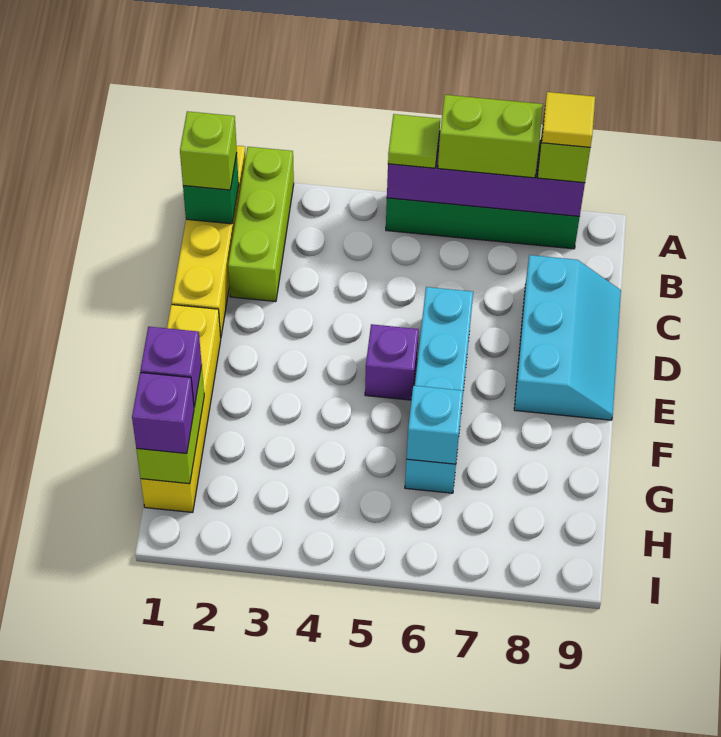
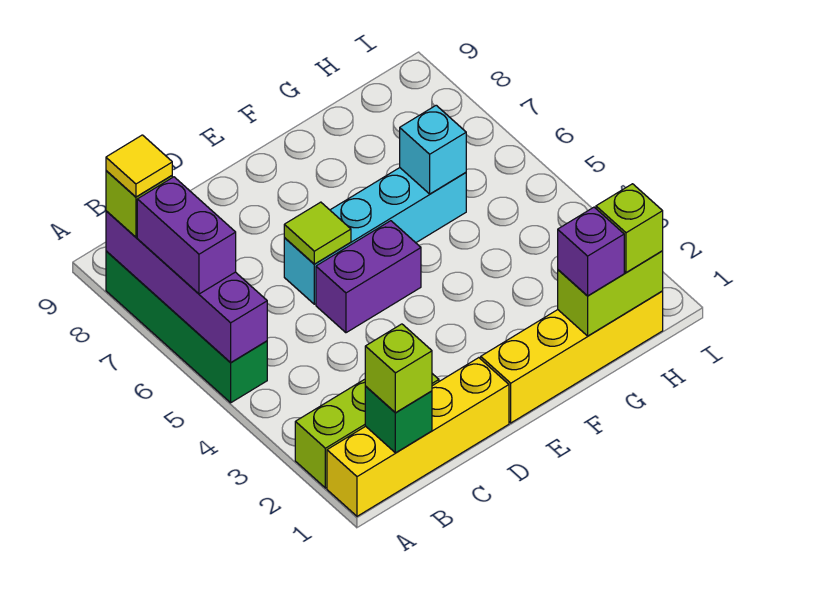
lime 1x1 tile [388,114,440,168] -> lime 1x1 tile moved to [284,202,351,264]
lime 1x2 brick [438,95,543,178] -> purple 1x2 brick [137,177,236,294]
cyan 2x3 slope [514,255,621,420] -> none
purple 1x1 brick [365,324,419,400] -> purple 1x2 brick [316,221,421,333]
purple 1x1 brick [132,372,194,453] -> lime 1x1 brick [596,184,663,272]

